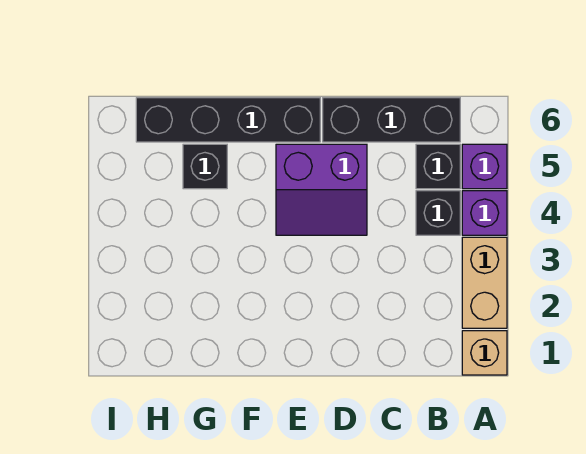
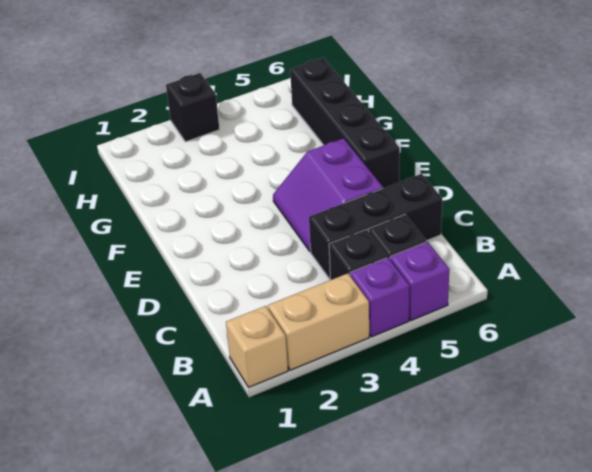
black 1x3 brick [323,98,460,142] -> black 1x3 brick turned to [309,174,442,279]
black 1x1 brick [183,144,227,189] -> black 1x1 brick moved to [166,73,219,142]

